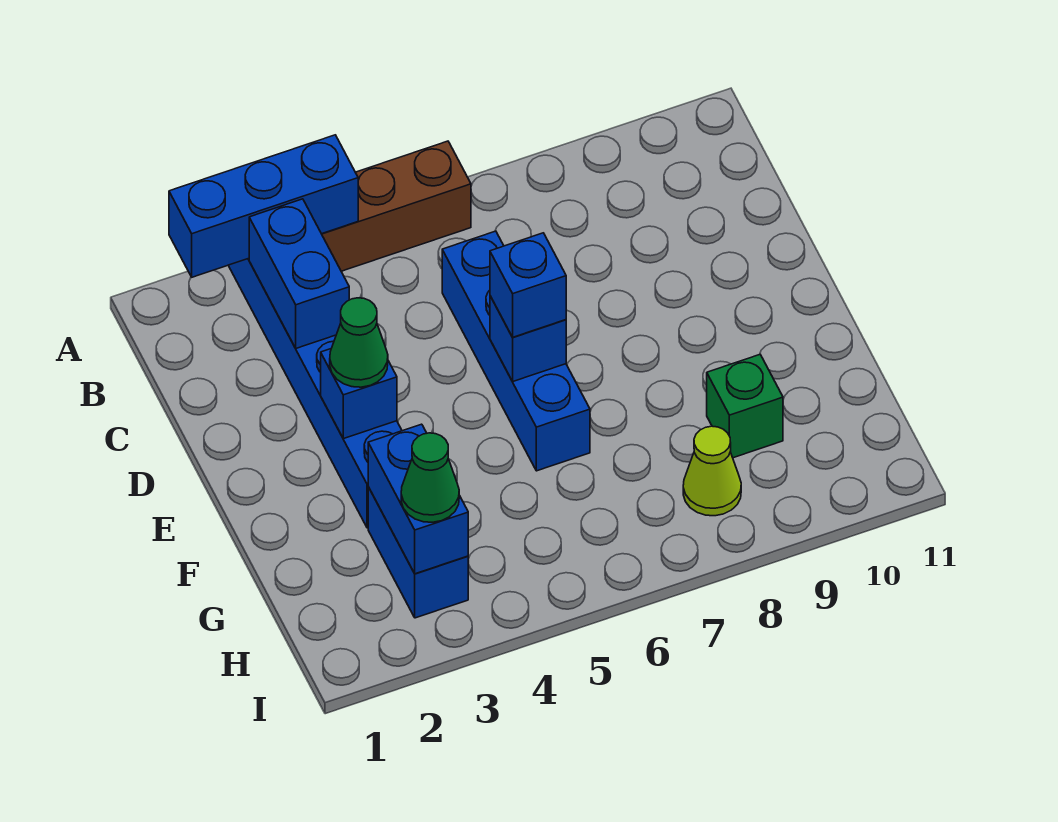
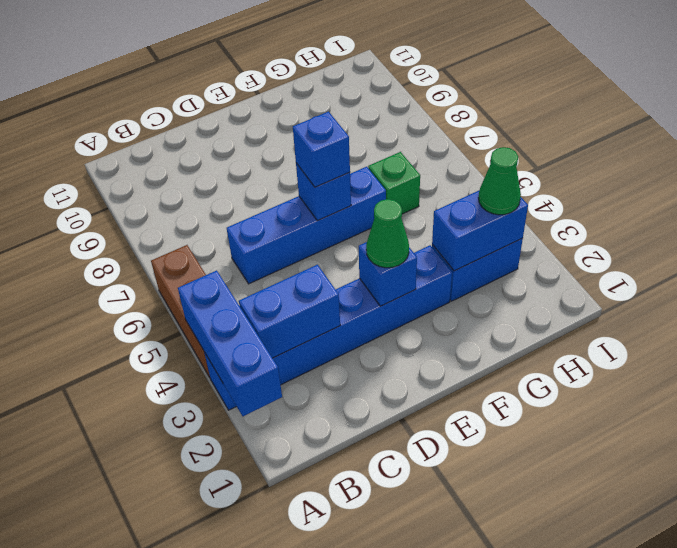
green 1x1 brick [707,355,783,458] -> green 1x1 brick moved to [368,152,420,214]
lime 1x1 cone [683,426,741,516] -> none

